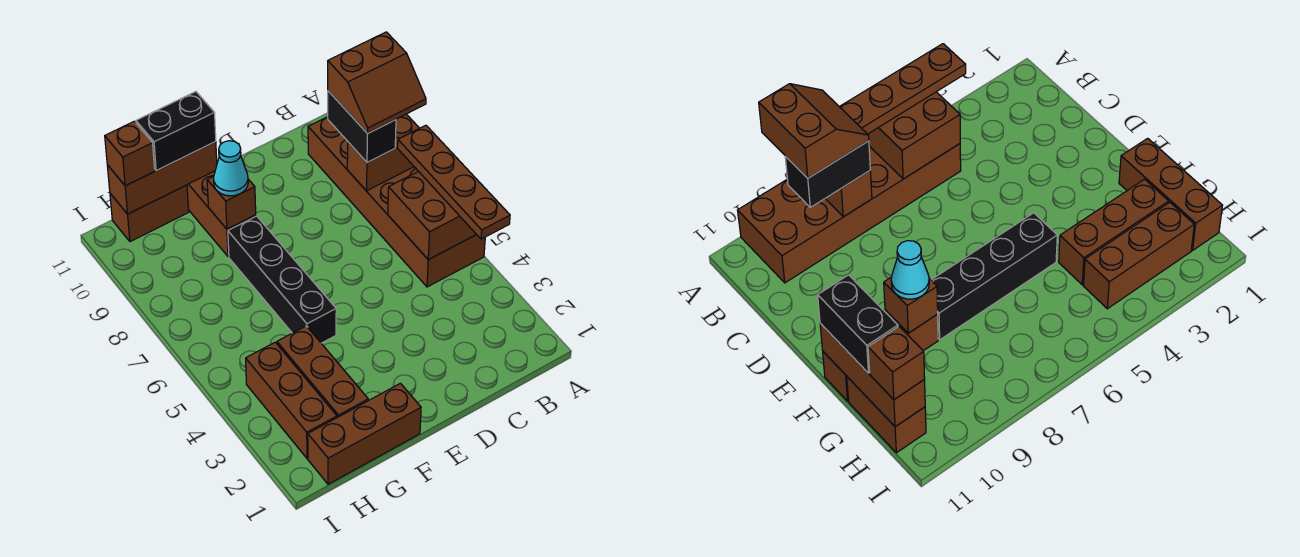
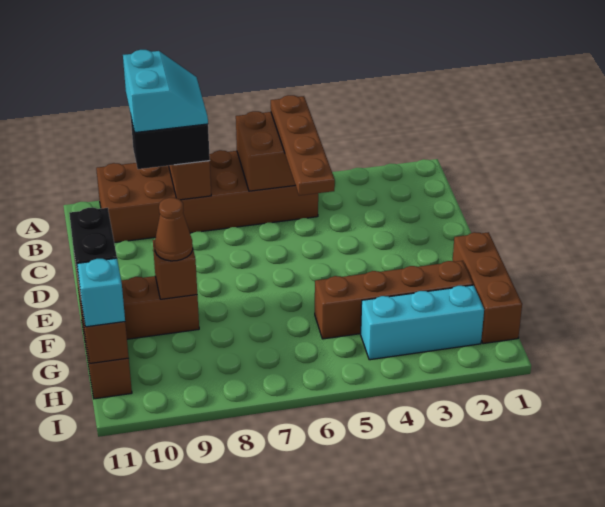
brown 1x4 plate [398,125,510,239] -> brown 1x4 plate turned to [271,95,335,196]
brown 2x2 slope [328,32,426,134] -> cyan 2x2 slope [123,50,208,132]
black 1x4 brick [228,216,336,343] -> none
cyan 1x1 cone [213,141,248,196] -> brown 1x1 cone [155,198,193,261]
brown 1x3 brick [277,326,368,417] -> brown 1x4 brick [315,261,473,339]
brown 1x3 brick [246,342,337,458] -> cyan 1x3 brick [361,285,484,360]
brown 1x1 brick [105,121,155,186] -> cyan 1x1 brick [77,258,125,327]

